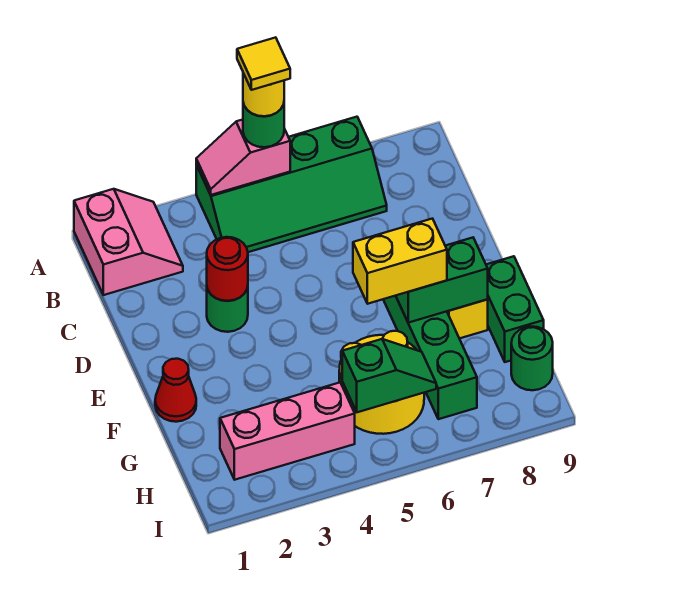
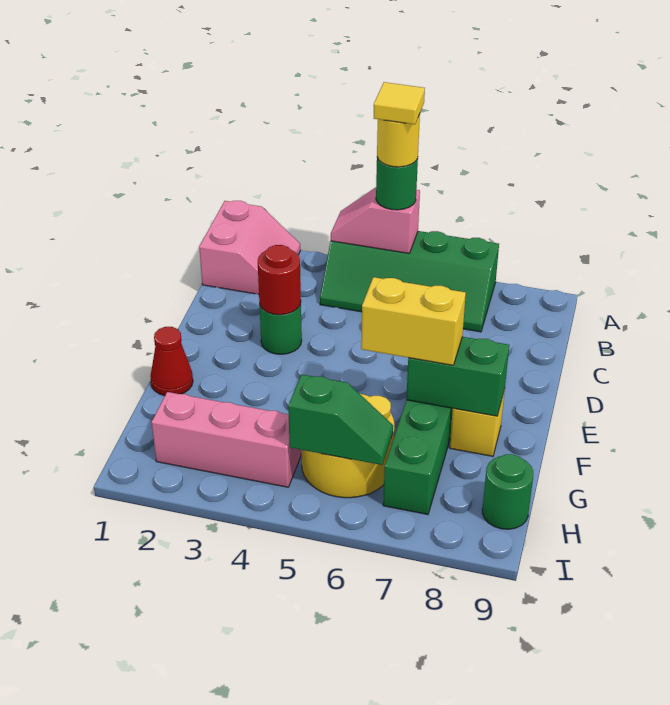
green 1x2 brick [486,256,544,362] -> none

